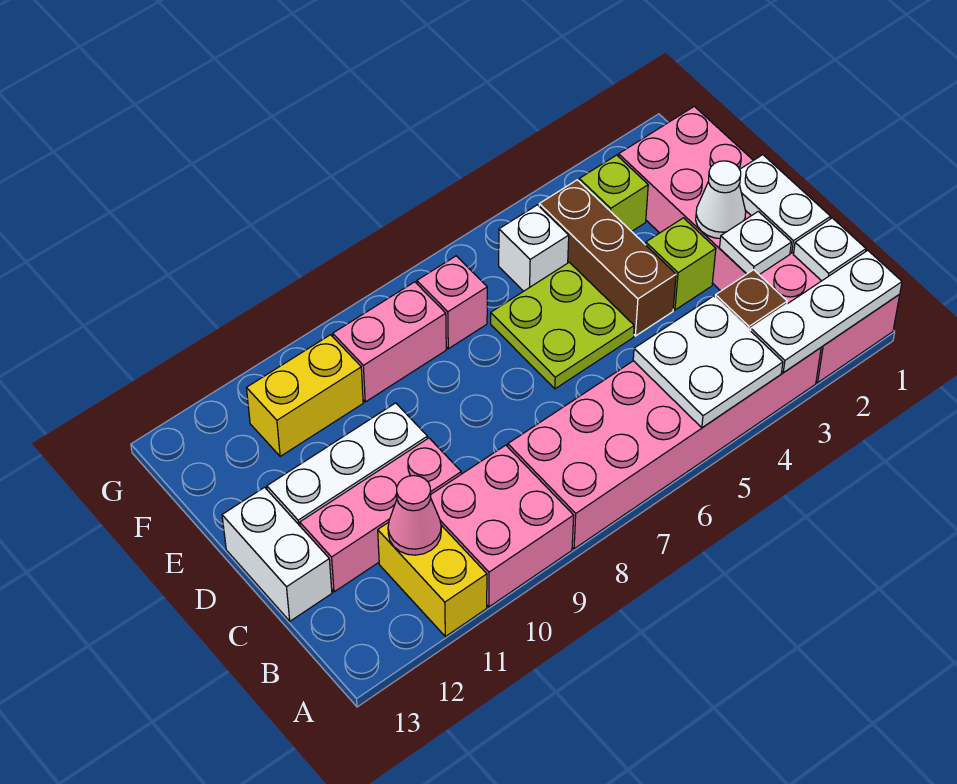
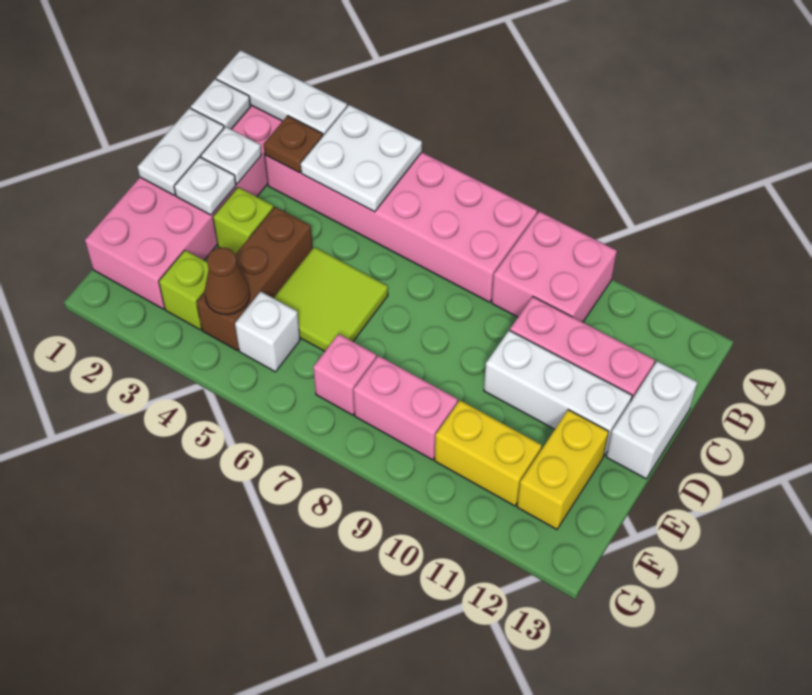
yellow 1x2 brick [378,522,487,637] -> yellow 1x2 brick moved to [517,410,609,529]
pink 1x1 cone [388,476,441,555] -> none
white 1x1 cone [696,161,746,238] -> white 1x1 plate [174,157,236,215]
lime 2x2 plate [491,262,634,389] -> lime 2x2 tile [274,247,388,351]
none -> brown 1x1 cone [204,247,250,315]

